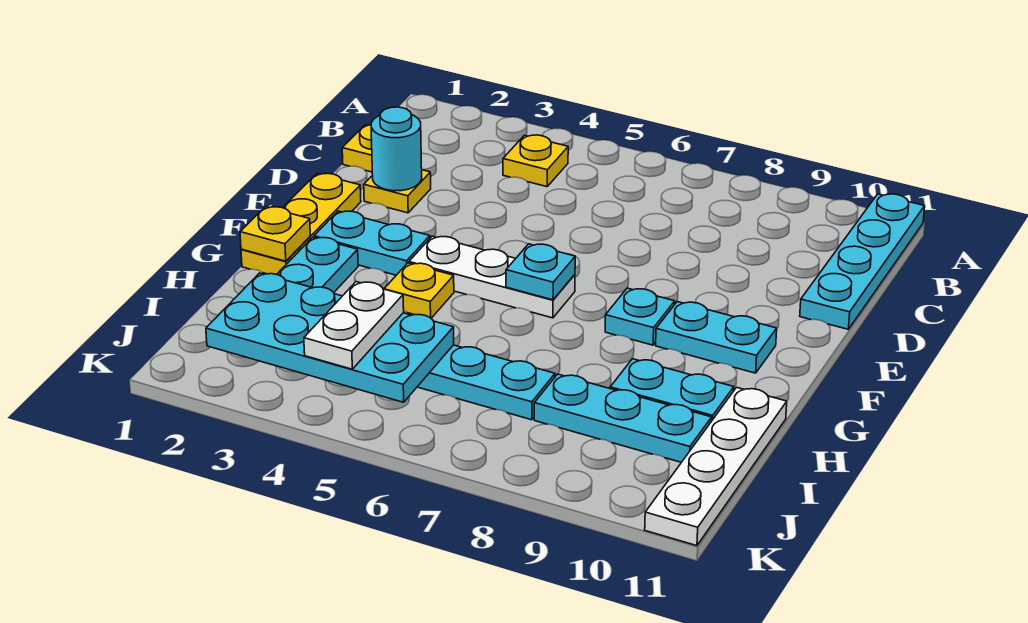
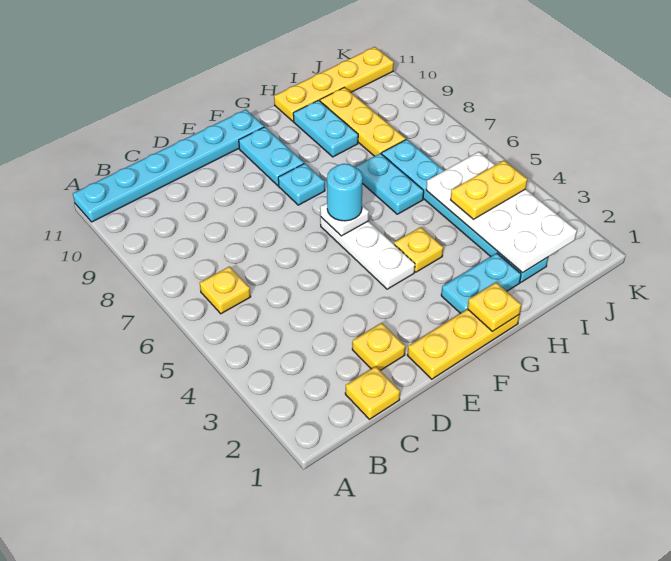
cyan 1x4 plate [800,194,925,329] -> cyan 1x6 plate [73,109,264,222]
yellow 1x1 plate [503,135,568,187] -> yellow 1x1 plate moved to [200,266,251,314]
cyan 1x1 round brick [371,107,422,191] -> cyan 1x1 round brick moved to [327,164,363,221]
cyan 1x2 plate [314,211,430,275] -> cyan 1x2 plate moved to [356,153,424,214]
cyan 1x1 plate [506,244,575,300] -> white 1x1 plate [320,203,369,236]
white 1x4 plate [645,387,787,546] -> yellow 1x4 plate [274,47,394,121]
cyan 2x4 plate [206,273,454,402] -> white 2x4 plate [426,152,577,273]
white 1x2 plate [304,282,404,369] -> yellow 1x2 plate [451,160,527,219]
cyan 1x3 plate [534,374,712,462] -> yellow 1x3 plate [320,87,406,156]

